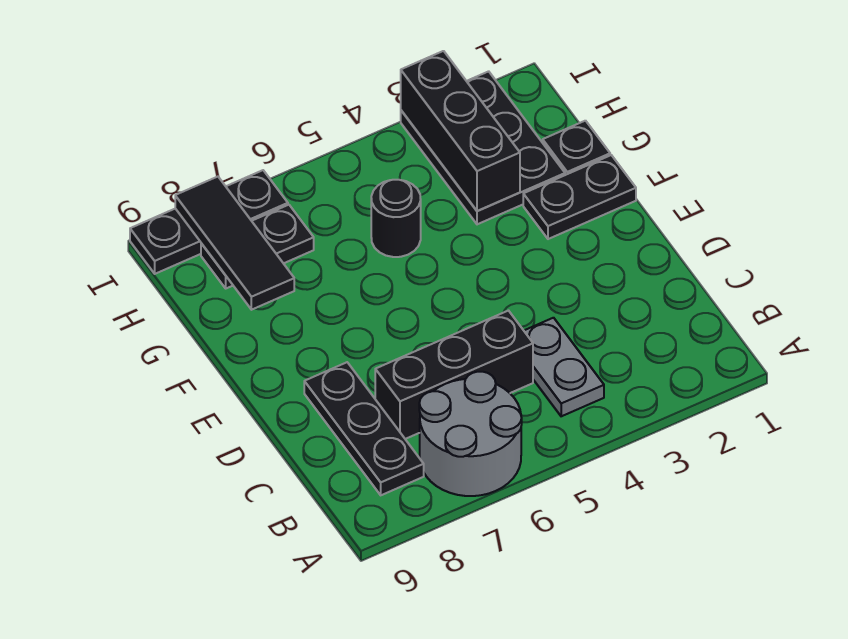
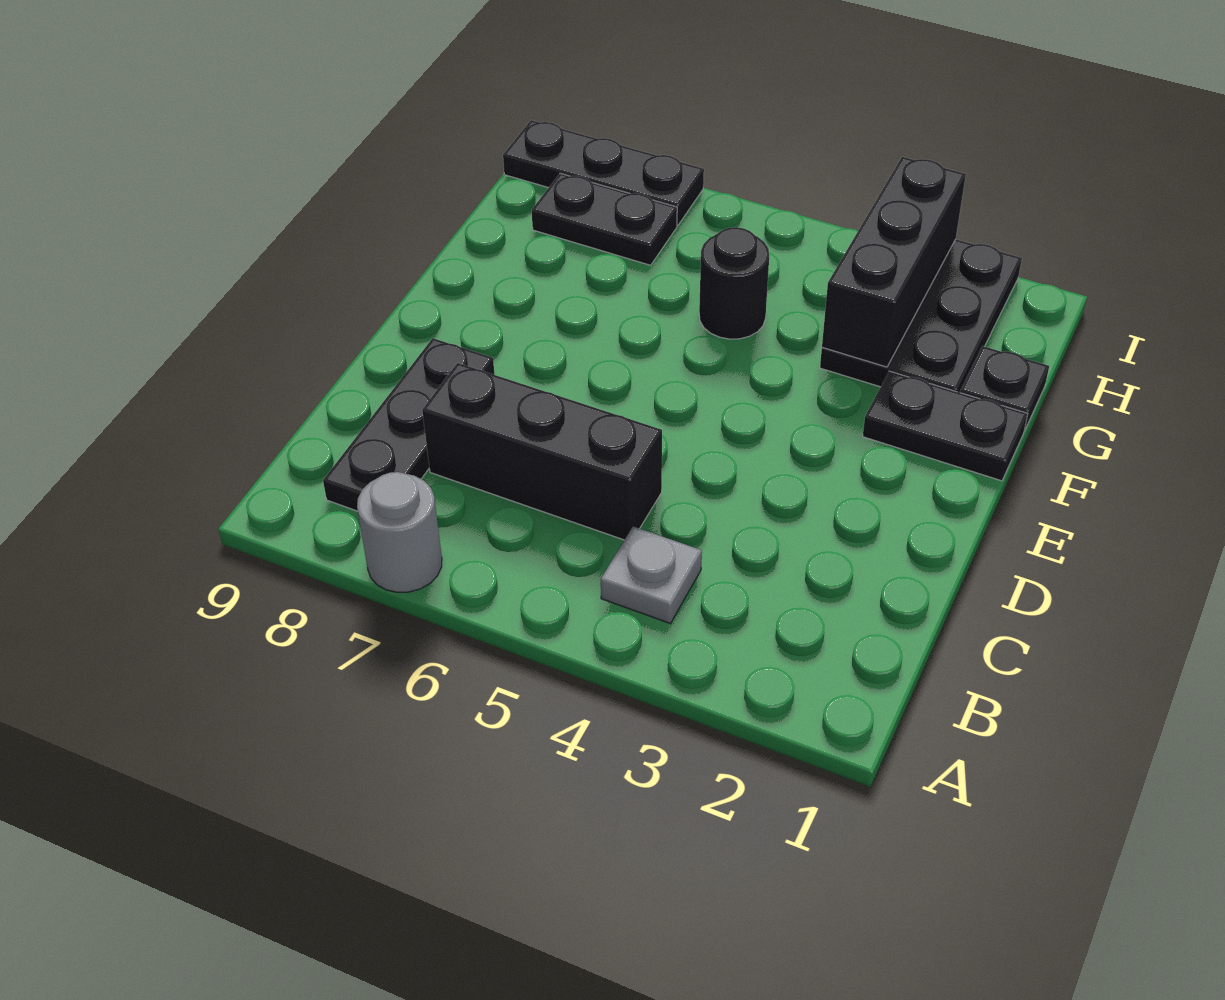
grey 2x2 round brick [419,372,522,496] -> grey 1x1 round brick [357,472,442,592]
grey 1x2 plate [524,318,604,416] -> grey 1x1 plate [601,527,702,624]
black 1x3 tile [175,177,294,310] -> none

